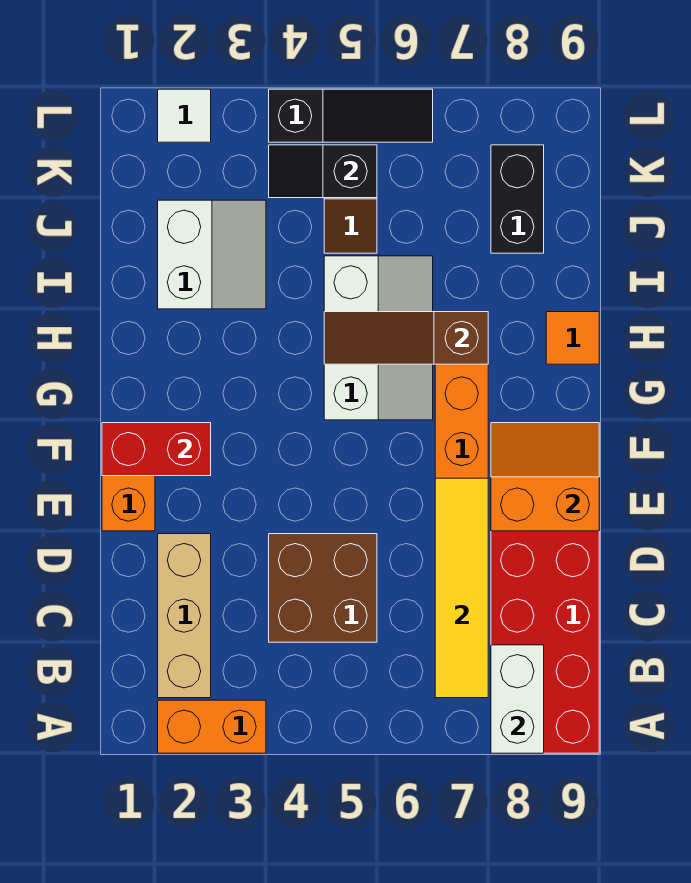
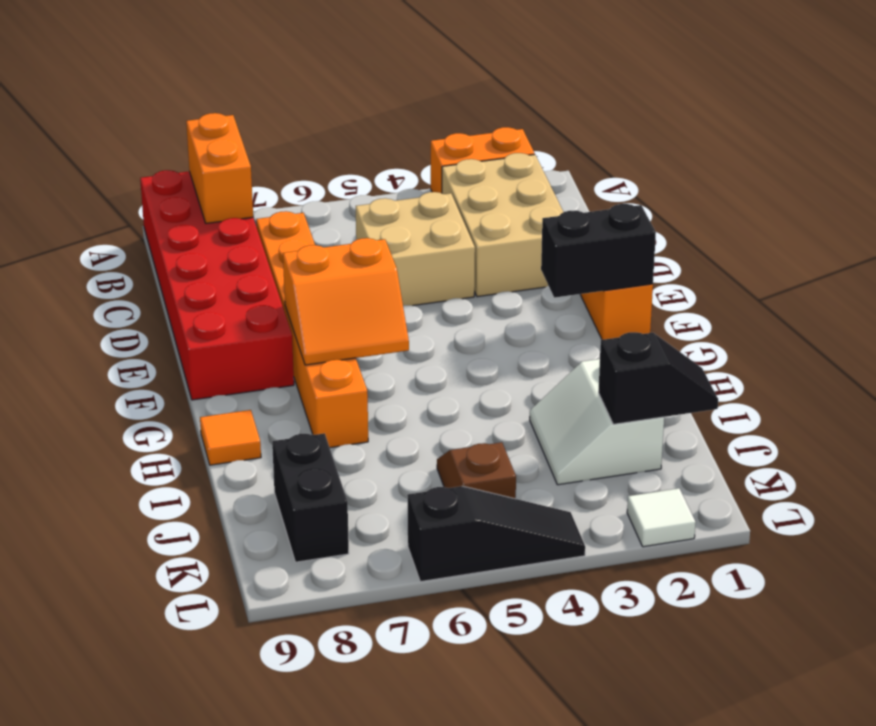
white 1x2 brick [491,645,544,753] -> orange 1x2 brick [186,113,253,223]
tan 1x3 brick [158,534,211,698] -> tan 2x3 brick [442,153,563,297]
yellow 1x4 tile [435,478,488,698] -> none
brown 2x2 brick [269,534,377,642] -> tan 2x2 brick [356,192,475,306]
orange 2x2 slope [491,423,599,531] -> orange 2x2 slope moved to [283,238,409,365]
red 1x2 brick [102,423,211,476] -> black 1x2 brick [541,204,656,298]
white 2x3 slope [324,256,433,420] -> none
brown 1x3 slope [324,312,488,364] -> none
black 1x2 slope [269,145,377,198] -> black 1x2 slope moved to [598,332,718,424]
black 1x3 slope [269,89,433,142] -> black 1x3 slope turned to [407,486,585,582]

